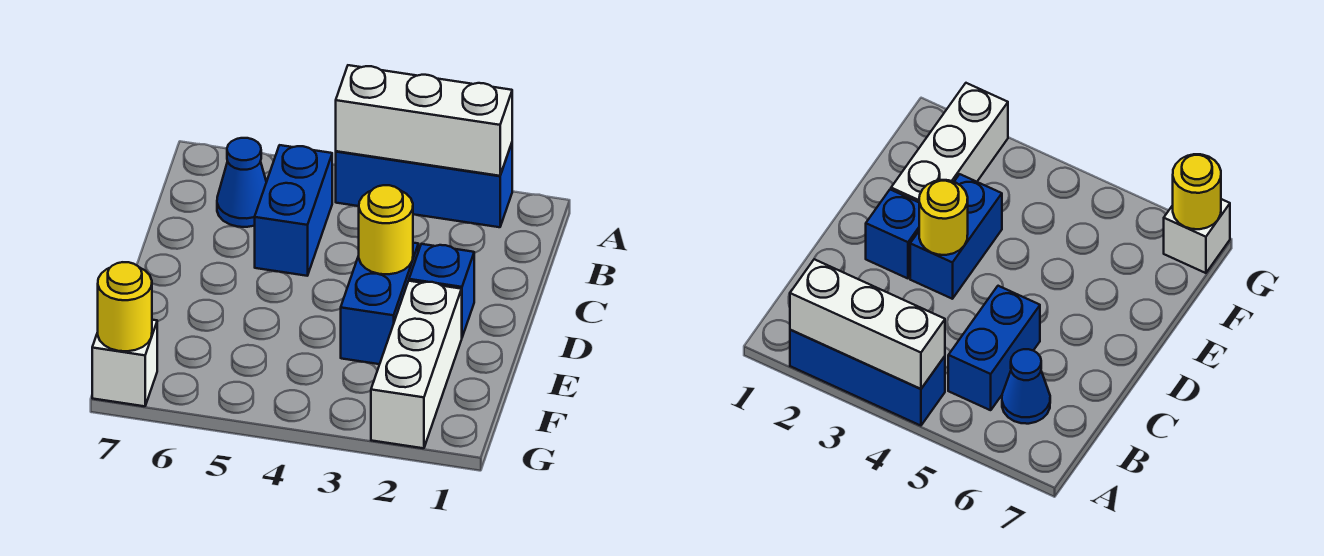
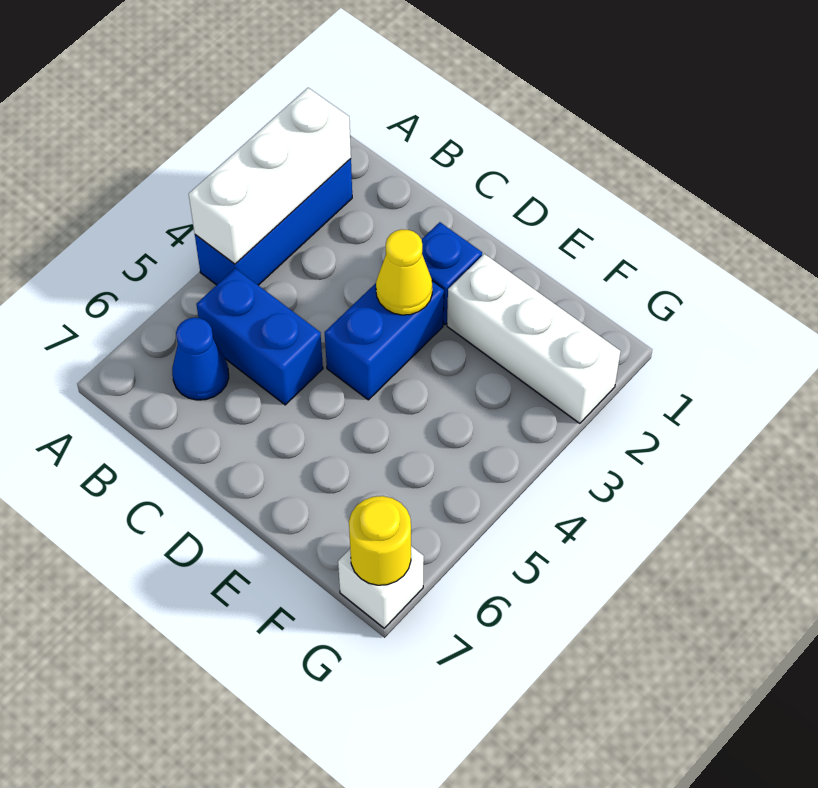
blue 1x2 brick [341,243,418,364] -> blue 1x2 brick turned to [325,281,444,400]
yellow 1x1 round brick [359,185,413,274] -> yellow 1x1 cone [376,229,432,315]

